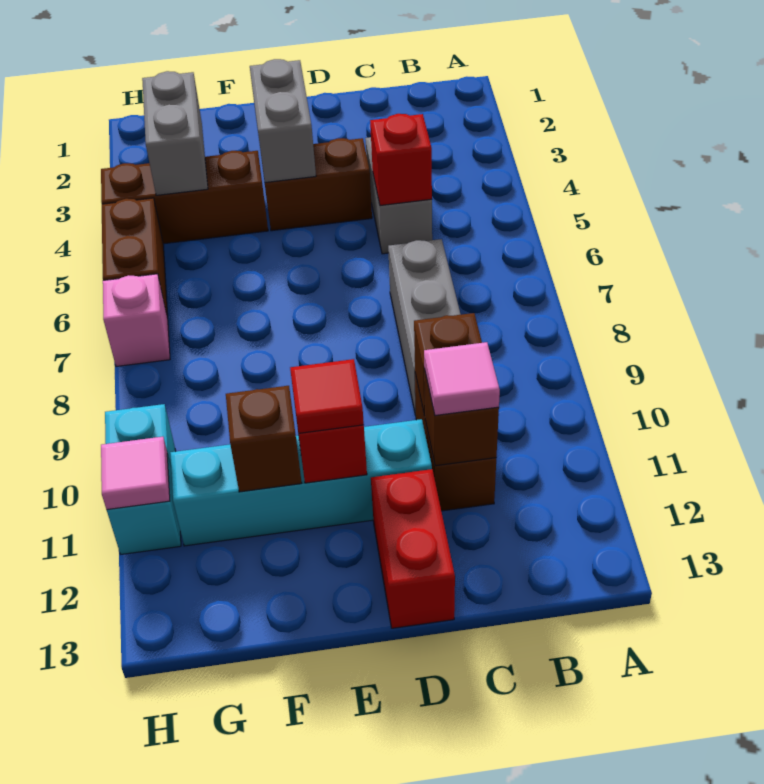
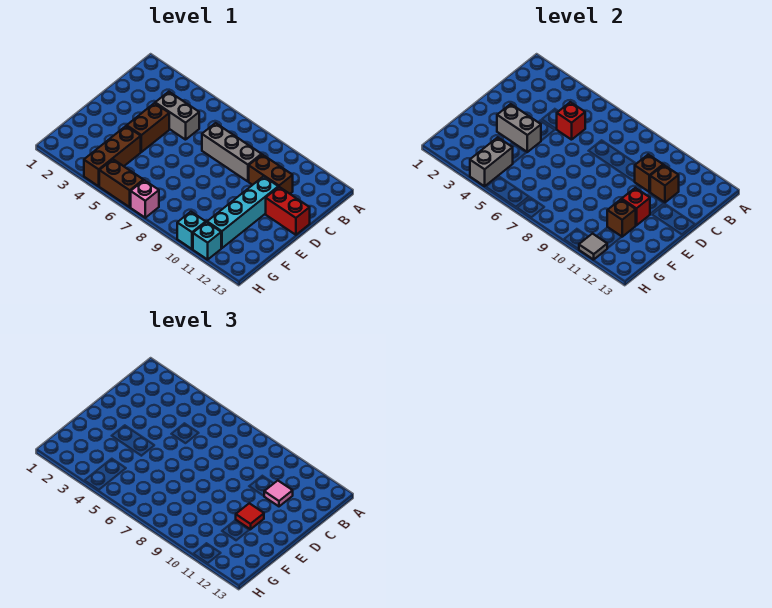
grey 1x2 brick [142,71,208,195] -> grey 1x2 brick turned to [470,137,513,186]
pink 1x1 tile [101,437,170,510] -> grey 1x1 tile [579,234,607,260]

